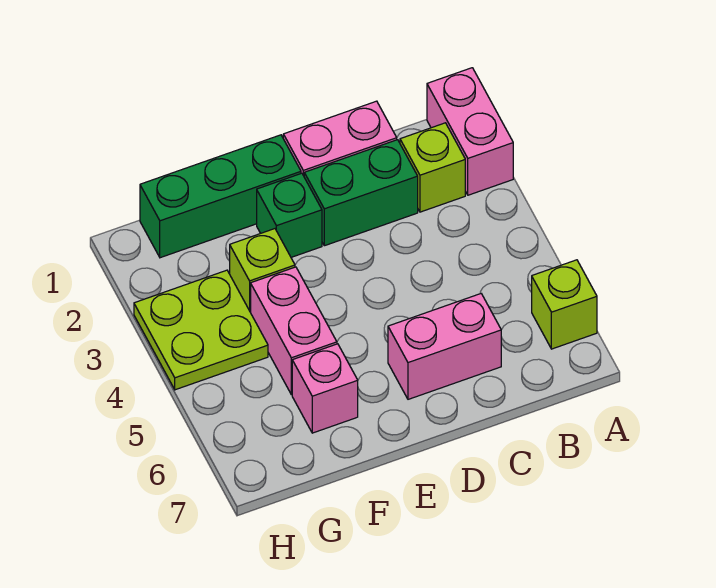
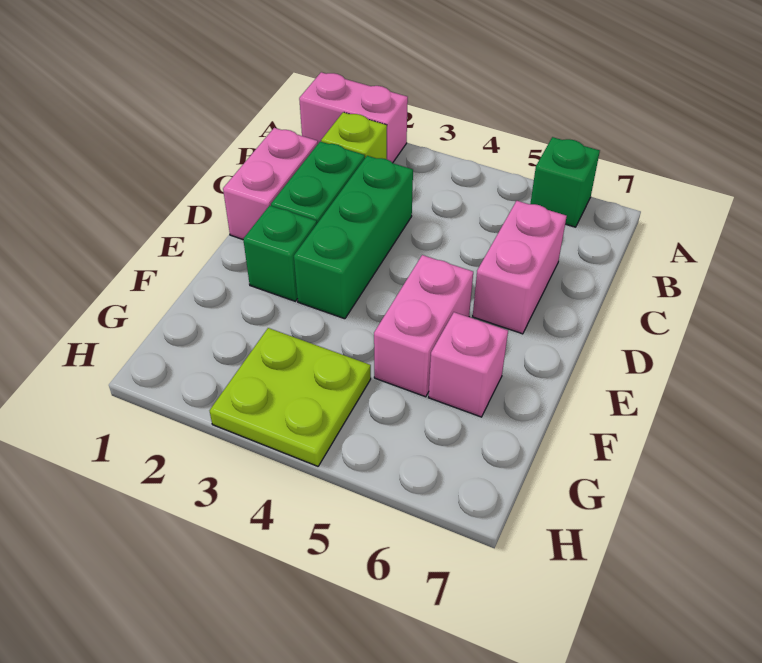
lime 1x1 brick [532,260,597,349] -> green 1x1 brick [530,137,600,227]
green 1x3 brick [140,135,301,258] -> green 1x3 brick moved to [294,156,413,319]
lime 1x1 brick [230,229,295,312] -> none
pink 1x2 brick [251,267,337,395] -> pink 1x2 brick turned to [374,255,473,397]

